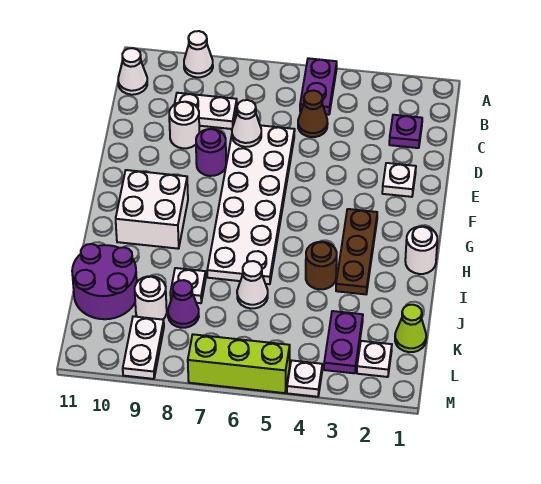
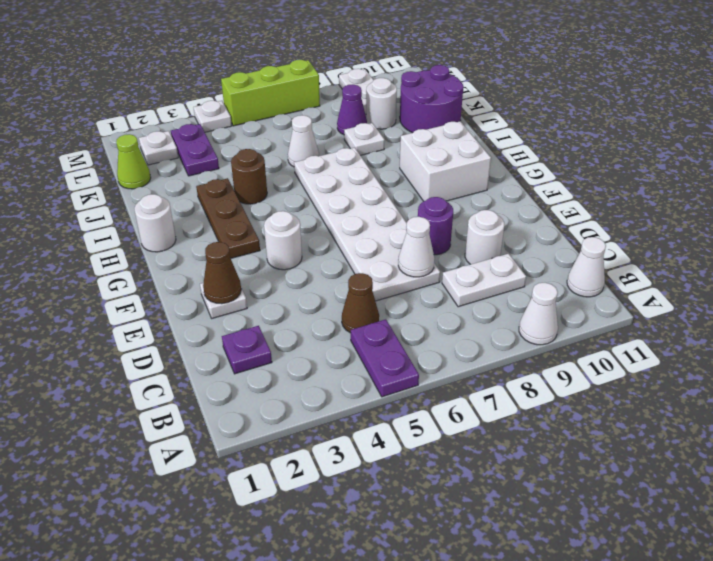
none -> brown 1x1 cone [203,242,241,304]
none -> white 1x1 round brick [264,211,302,270]

